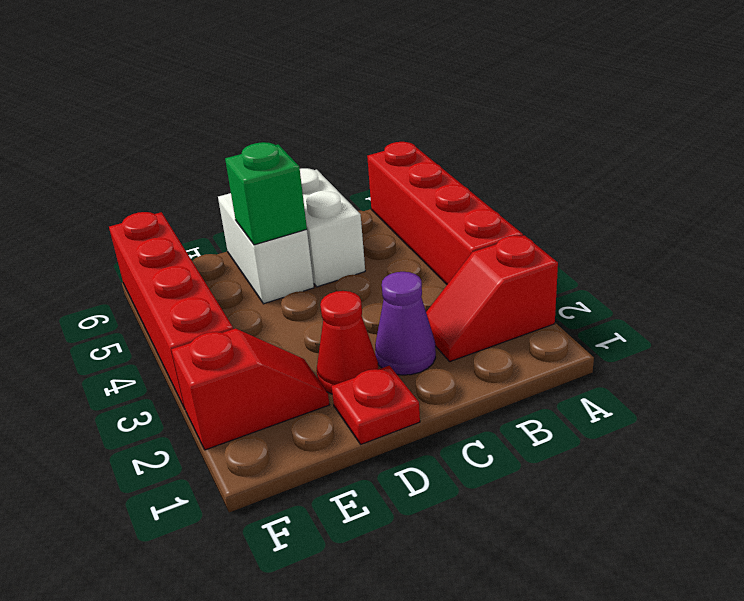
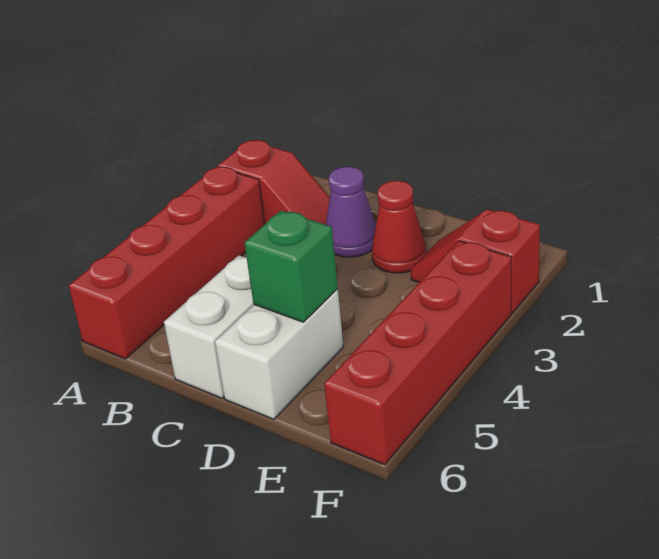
red 1x1 plate [332,366,420,444] -> none

